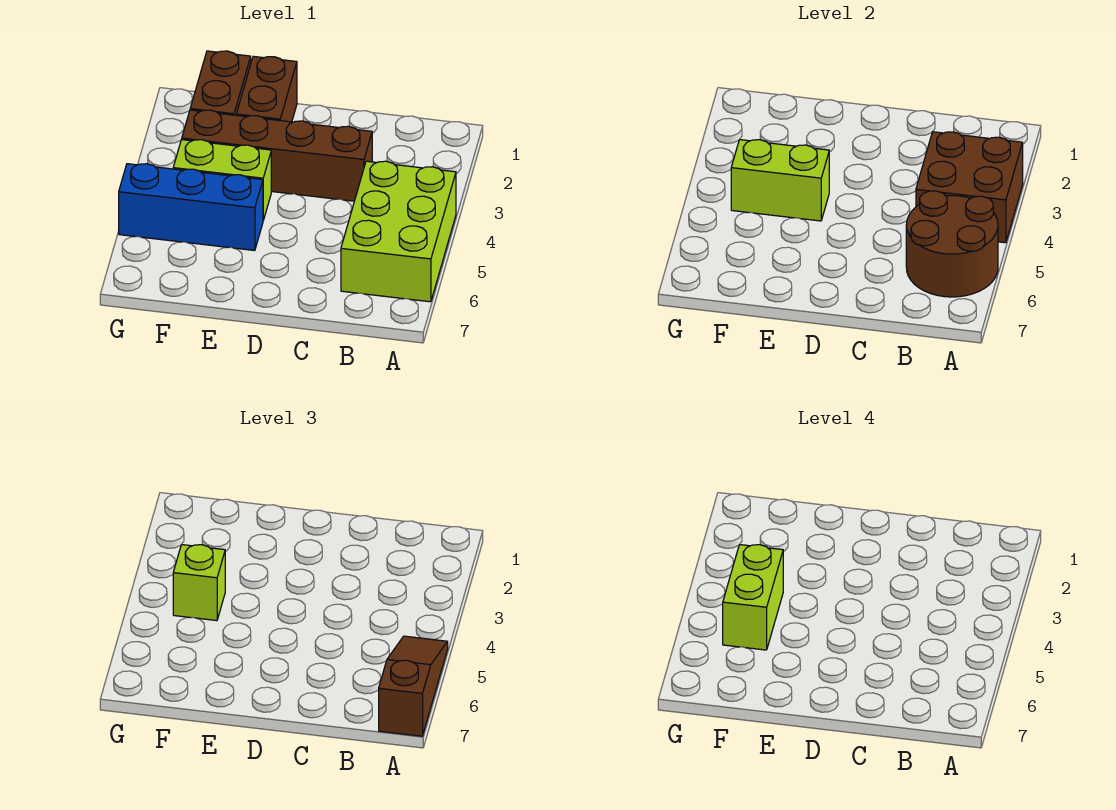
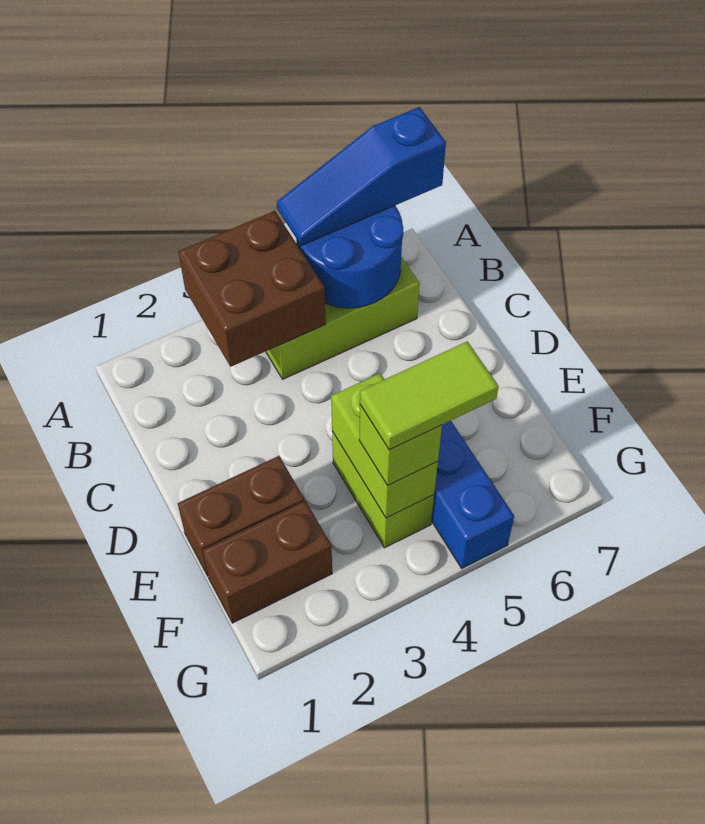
brown 2x2 round brick [906,191,998,297] -> blue 2x2 round brick [296,206,403,308]
brown 1x3 slope [379,636,448,736] -> blue 1x3 slope [277,107,446,246]
brown 1x4 brick [182,110,372,201] -> none
lime 1x2 brick [723,545,783,650] -> lime 1x2 tile [360,341,499,450]

